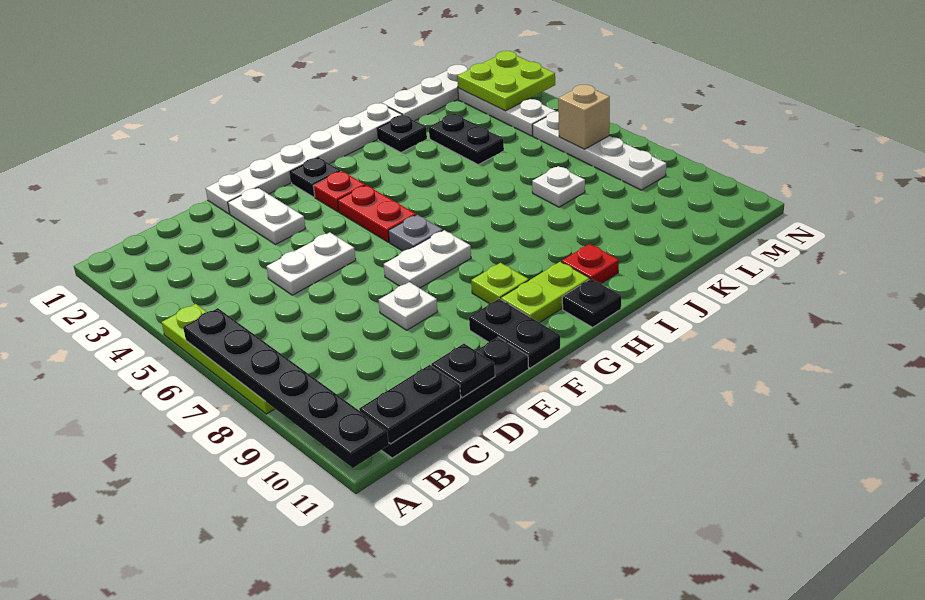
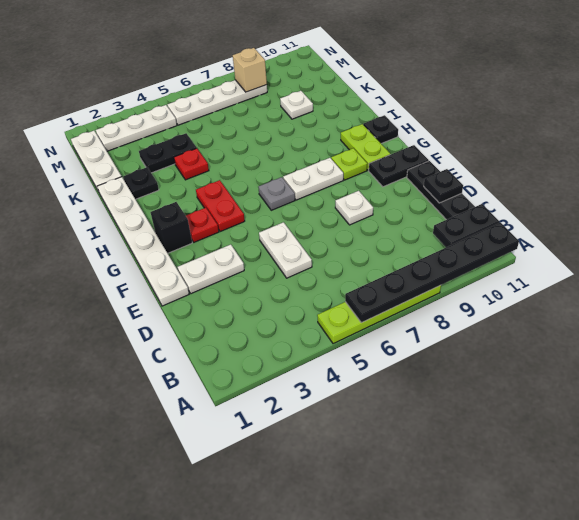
black 1x2 plate [359,365,461,444] -> black 1x2 plate turned to [433,204,500,247]
white 1x2 plate [384,230,471,288] -> white 1x2 plate turned to [283,158,343,200]
black 1x1 plate [290,157,341,197] -> black 1x1 brick [150,202,192,253]
red 1x2 plate [338,185,416,242] -> red 1x2 plate turned to [196,180,245,232]
red 1x1 plate [562,244,619,284] -> red 1x1 plate moved to [174,148,209,180]
white 1x1 plate [532,166,585,207] -> white 1x1 plate moved to [280,91,313,119]
lime 2x2 plate [457,51,555,111] -> none
tan 1x1 brick [558,85,610,149] -> tan 1x1 brick moved to [233,48,267,92]

